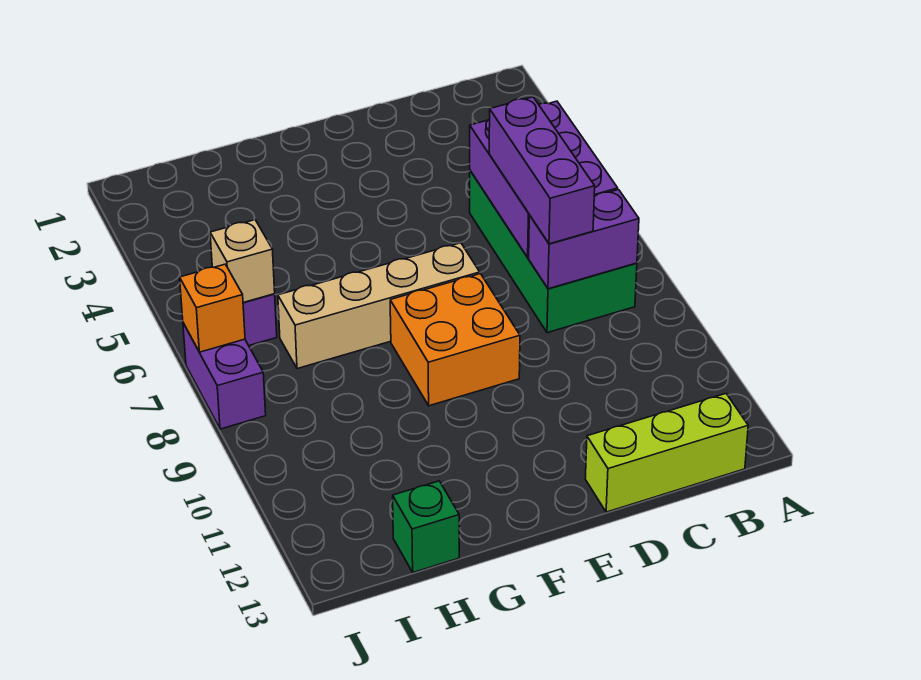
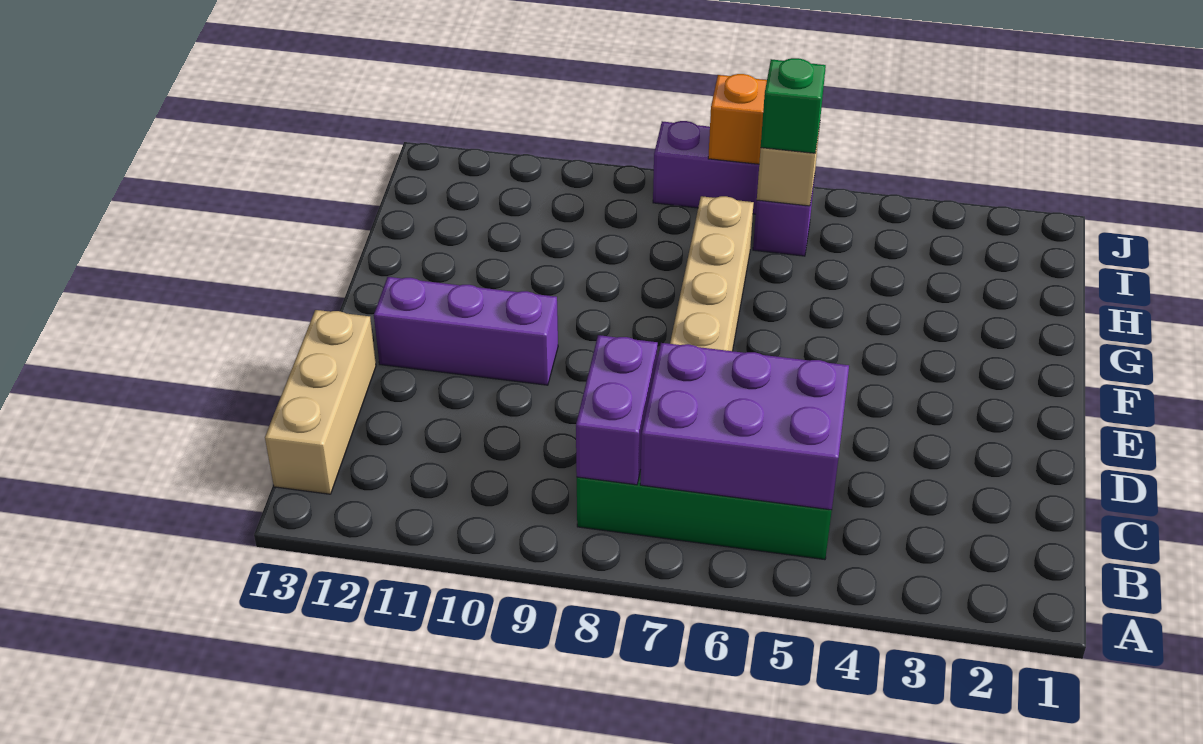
lime 1x3 brick [585,394,748,512] -> tan 1x3 brick [265,310,376,494]
purple 1x3 brick [489,97,595,244] -> purple 1x3 brick moved to [374,277,558,385]
orange 2x2 brick [390,274,520,406] -> none
green 1x1 brick [393,481,459,572] -> green 1x1 brick moved to [761,58,826,153]

